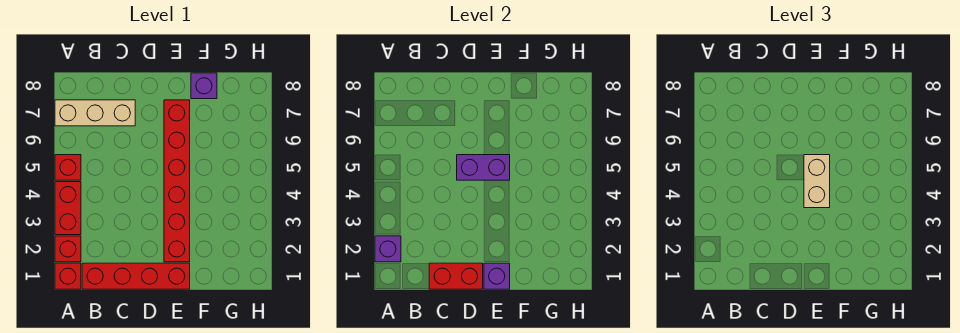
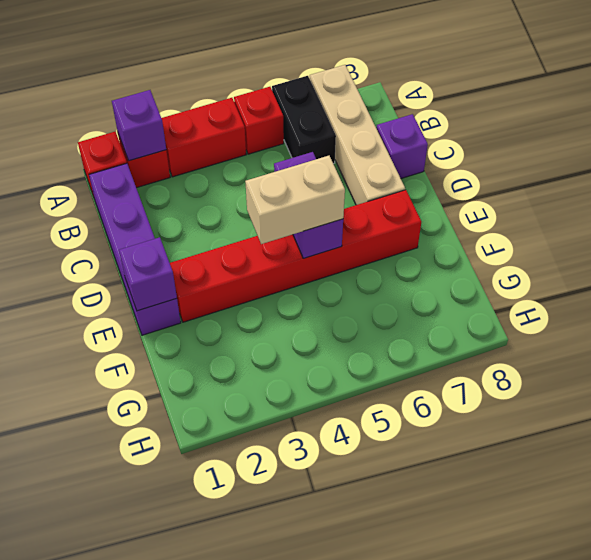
none -> black 1x2 brick [272,76,336,164]
tan 1x3 brick [55,100,135,126] -> tan 1x4 brick [310,65,405,205]
red 1x4 brick [82,263,190,289] -> purple 1x4 brick [89,163,181,335]
red 1x2 brick [429,263,483,289] -> none
purple 1x1 brick [191,73,217,99] -> purple 1x1 brick moved to [376,114,428,178]

